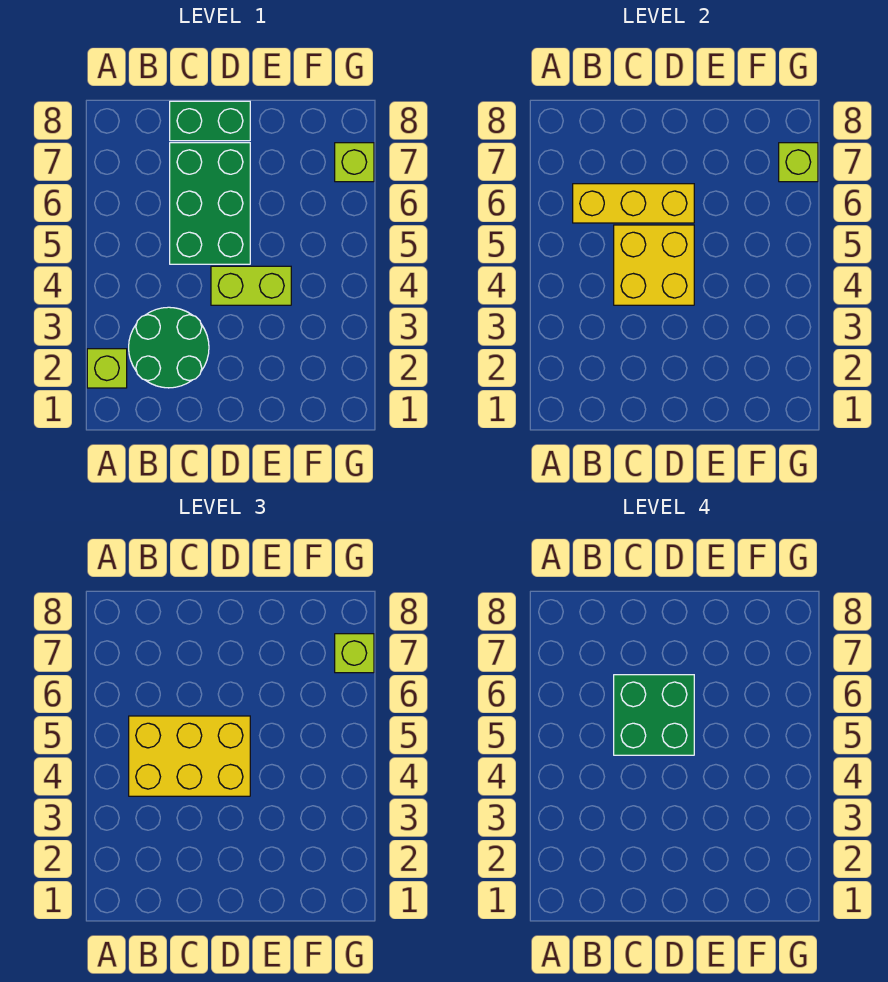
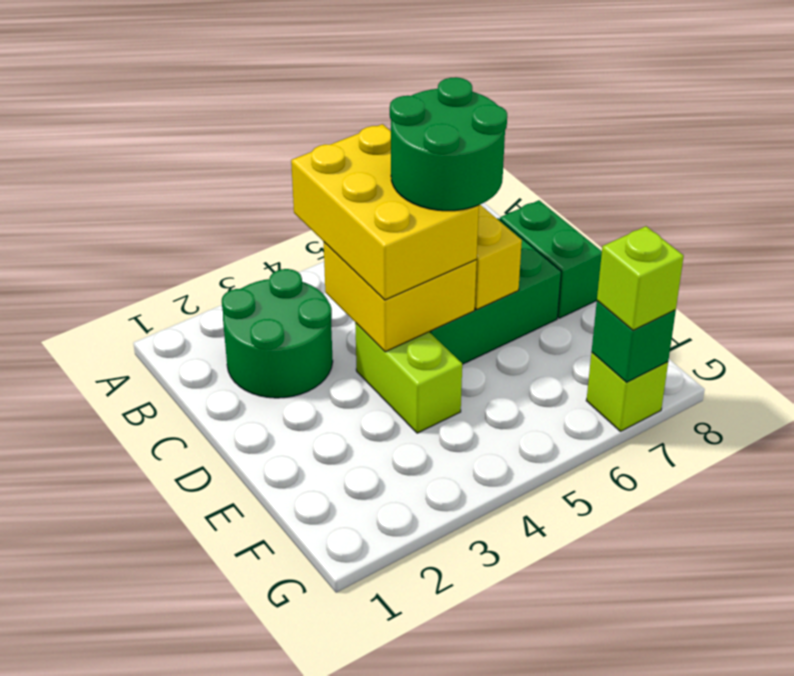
lime 1x1 brick [87,349,127,388] -> none
green 2x2 brick [614,675,694,755] -> green 2x2 round brick [390,77,507,211]
lime 1x1 brick [779,143,818,182] -> green 1x1 brick [592,301,676,382]

